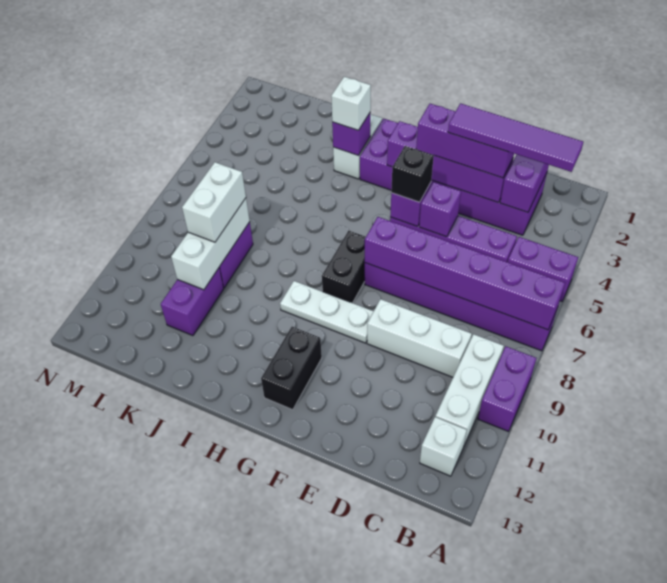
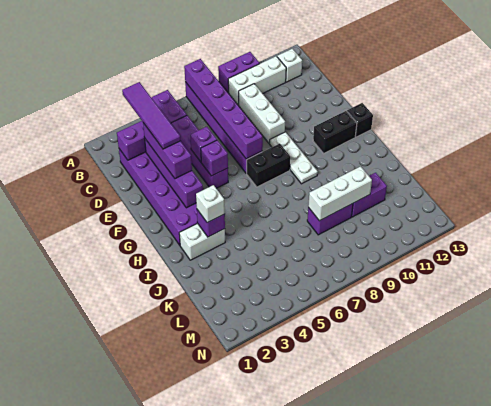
black 1x1 brick [391,146,434,202] -> black 1x1 brick moved to [347,103,373,137]
white 1x2 brick [182,162,246,242] -> none

